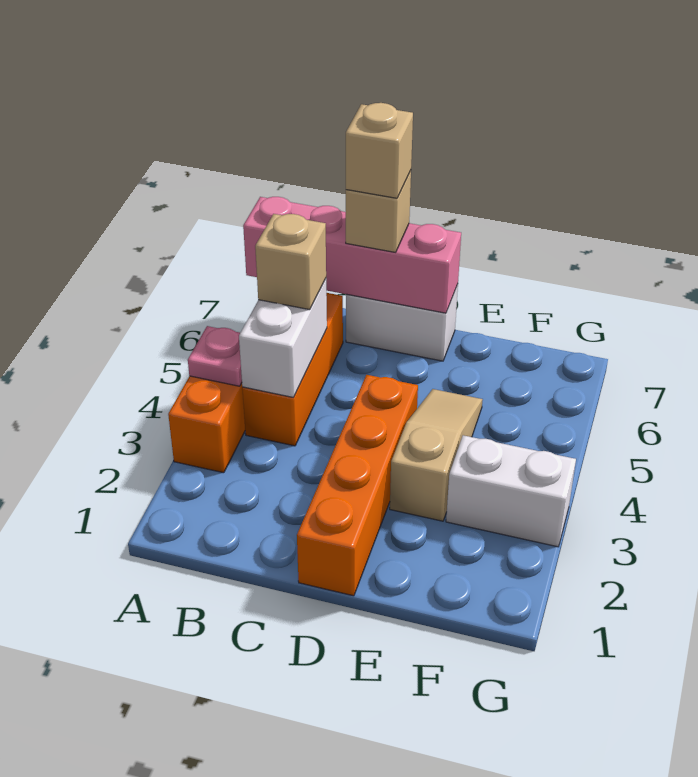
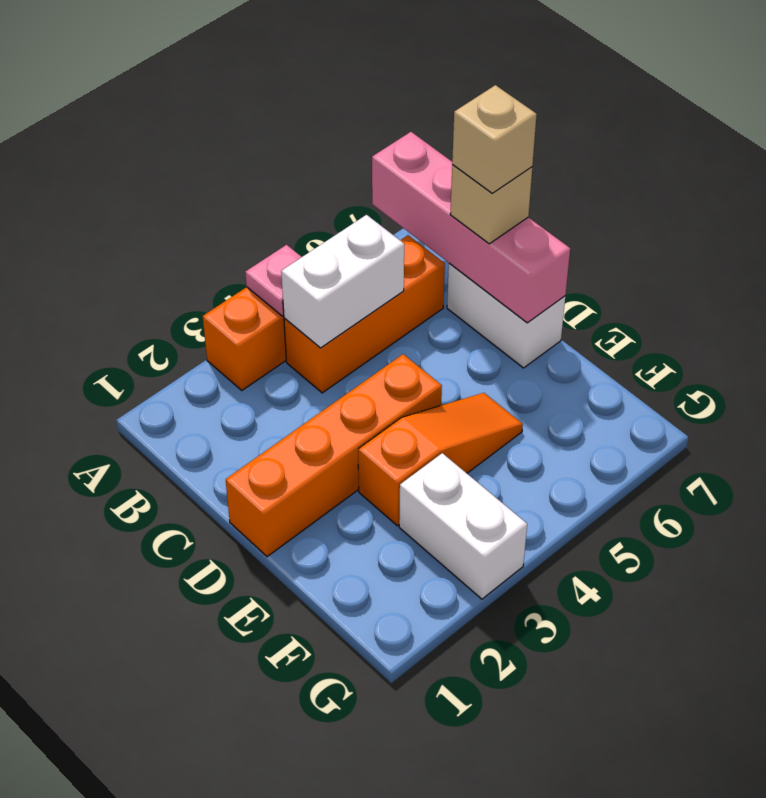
tan 1x1 brick [255,214,326,310] -> none
tan 1x3 slope [390,389,483,521] -> orange 1x3 slope [358,393,523,526]

